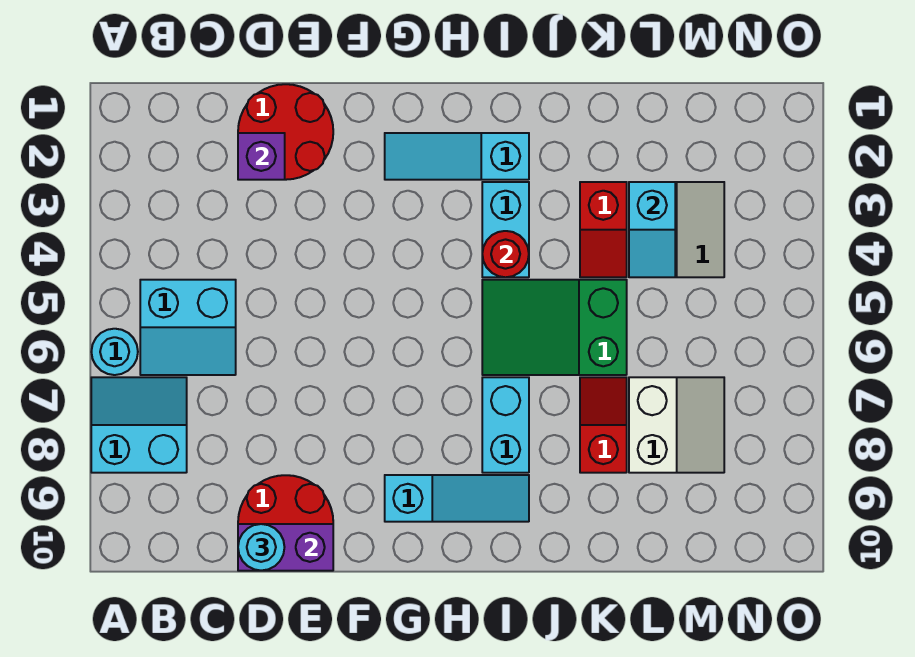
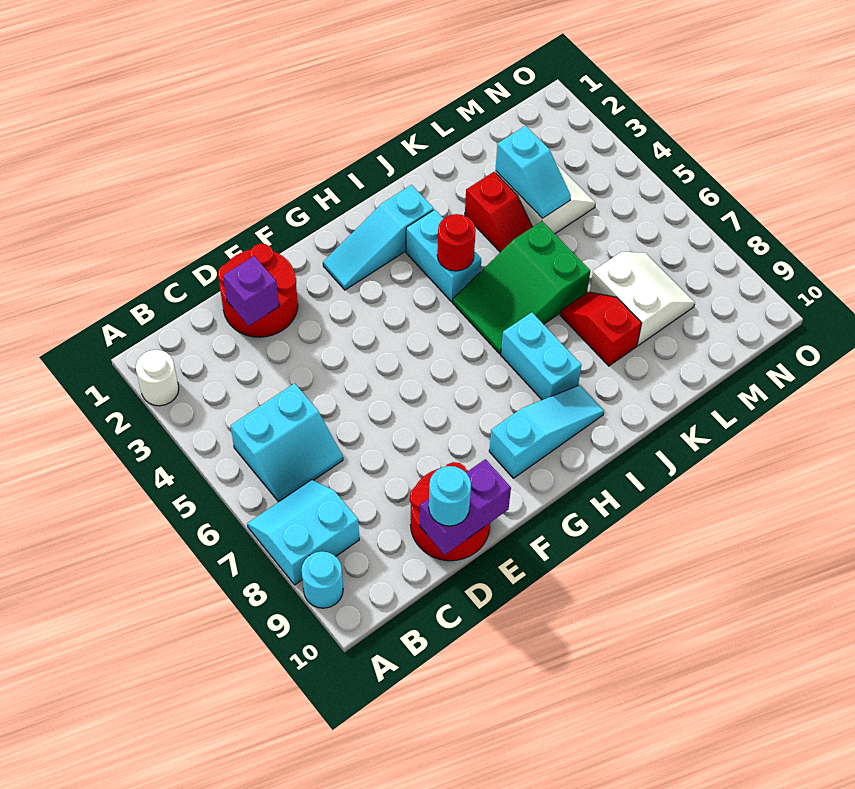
none -> white 1x1 round brick [136,350,179,406]
cyan 1x1 round brick [91,329,138,375] -> cyan 1x1 round brick moved to [301,551,343,608]

